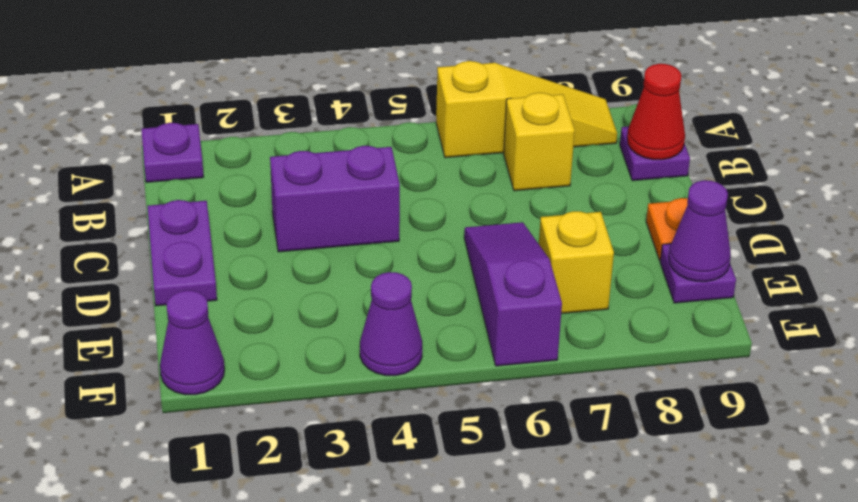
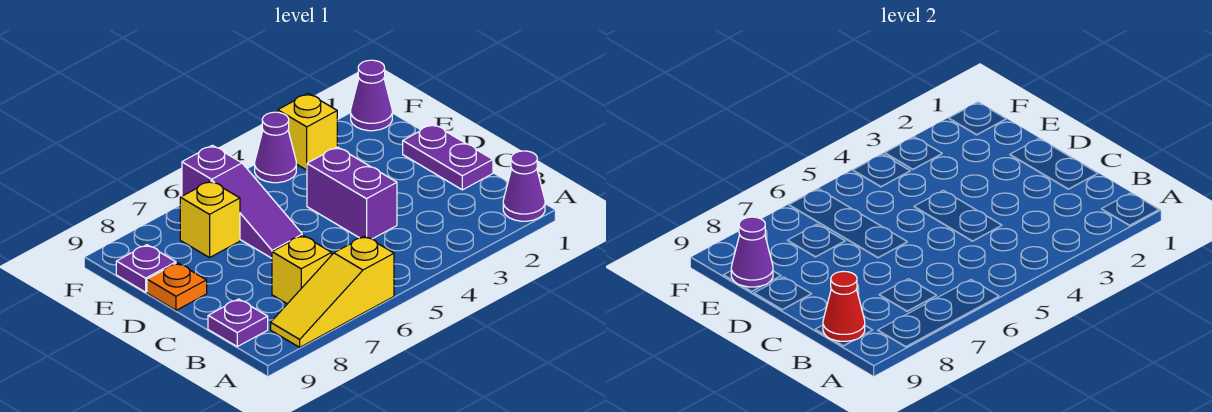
purple 1x1 plate [141,123,204,182] -> purple 1x1 cone [503,151,545,221]
purple 1x2 brick [270,146,400,252] -> purple 1x2 brick turned to [307,147,397,239]
none -> yellow 1x1 brick [278,93,337,170]

